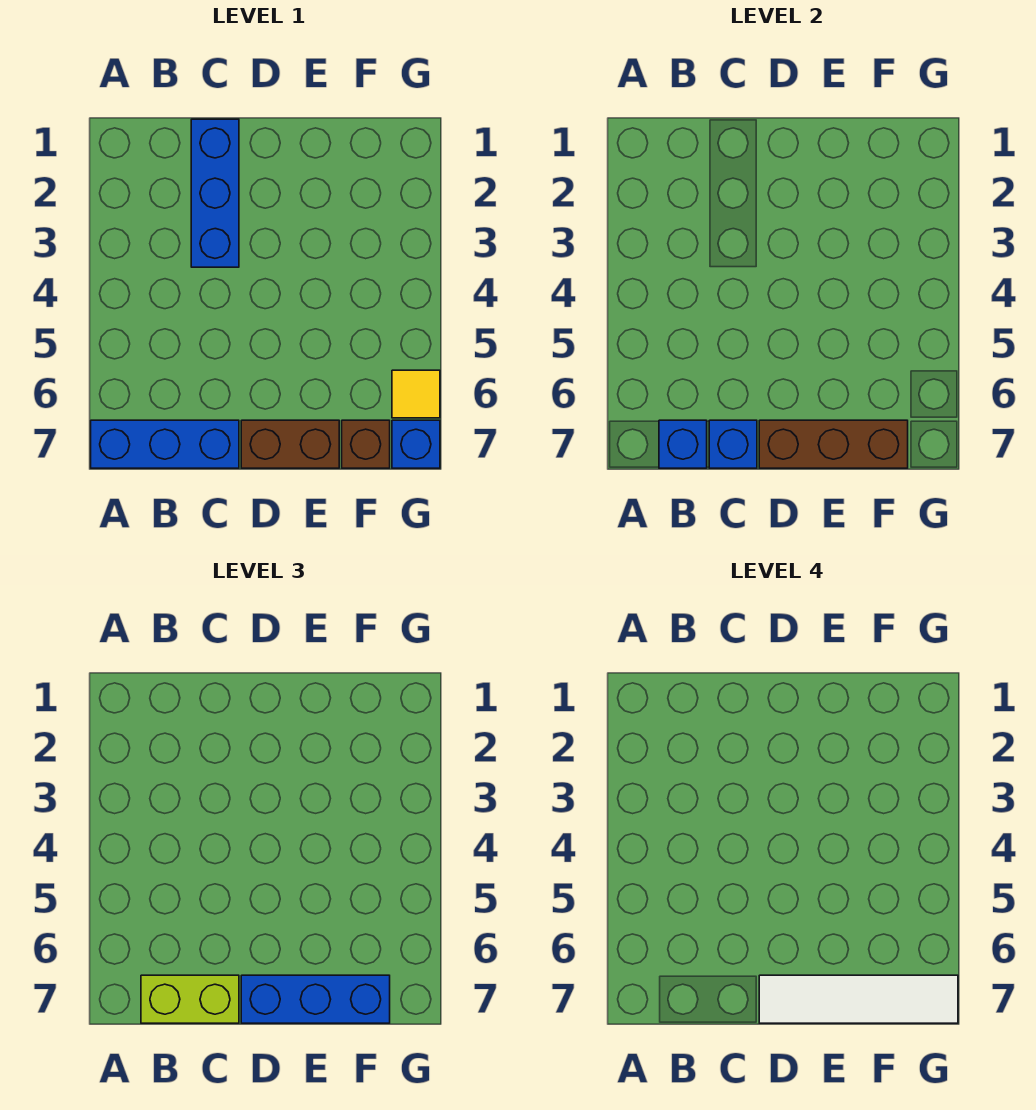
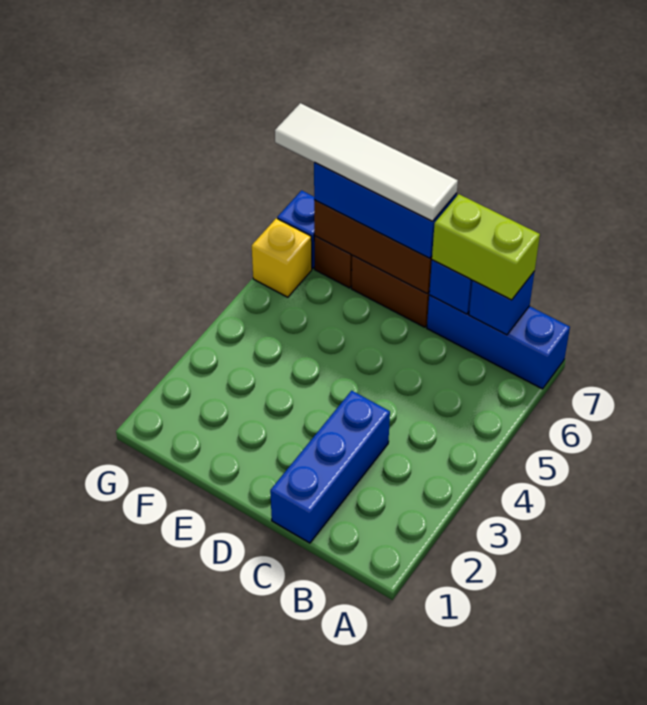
yellow 1x1 tile [392,370,440,418] -> yellow 1x1 brick [252,218,312,297]

